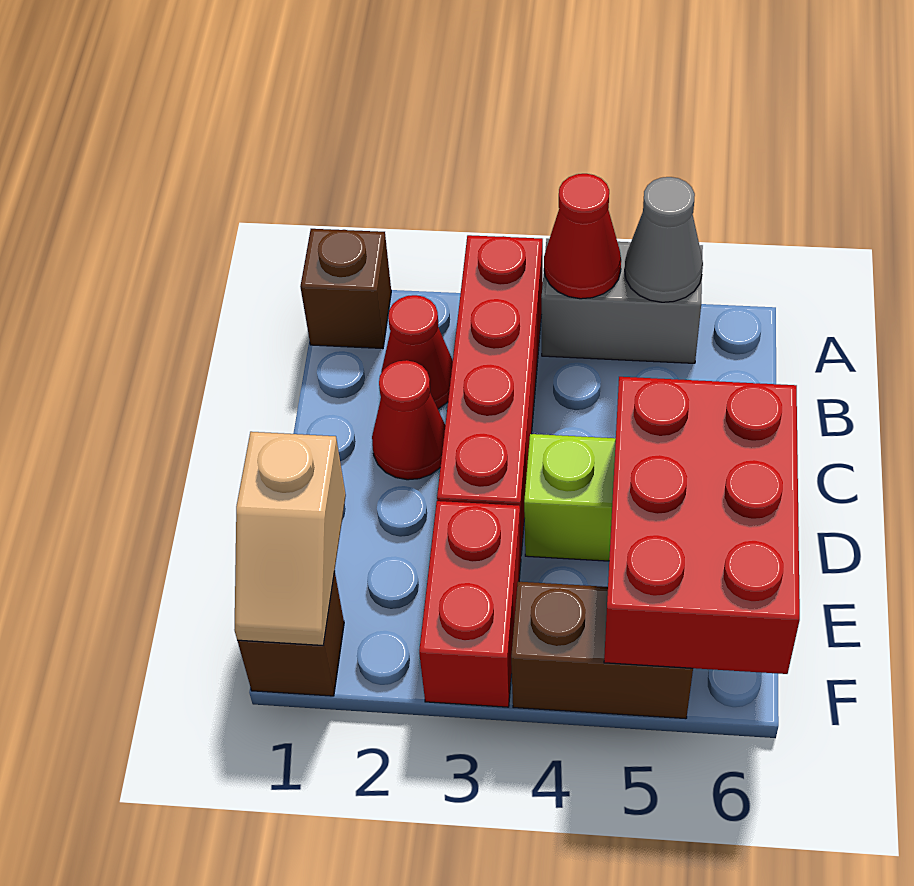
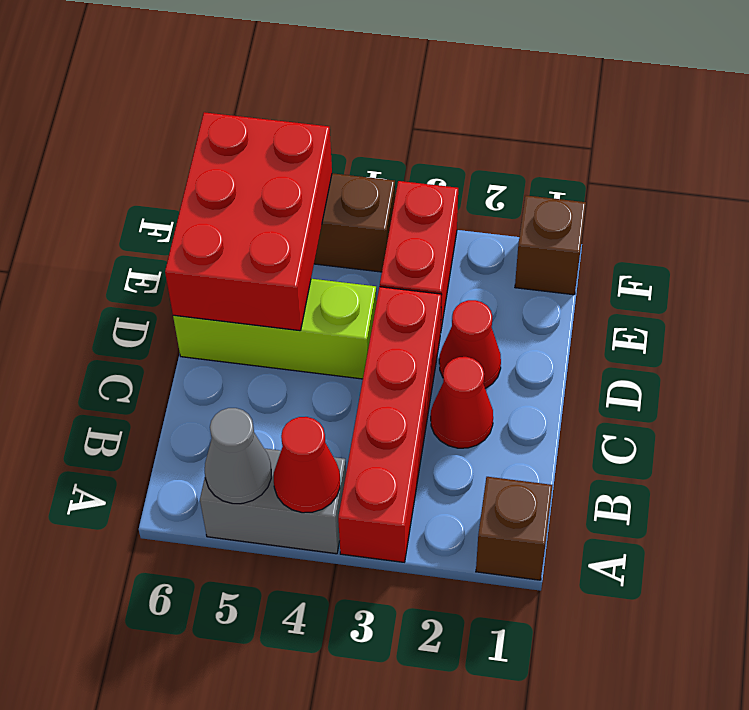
red 1x1 cone [381,295,453,409] -> red 1x1 cone moved to [439,300,501,388]
tan 1x2 slope [234,432,346,645] -> none

